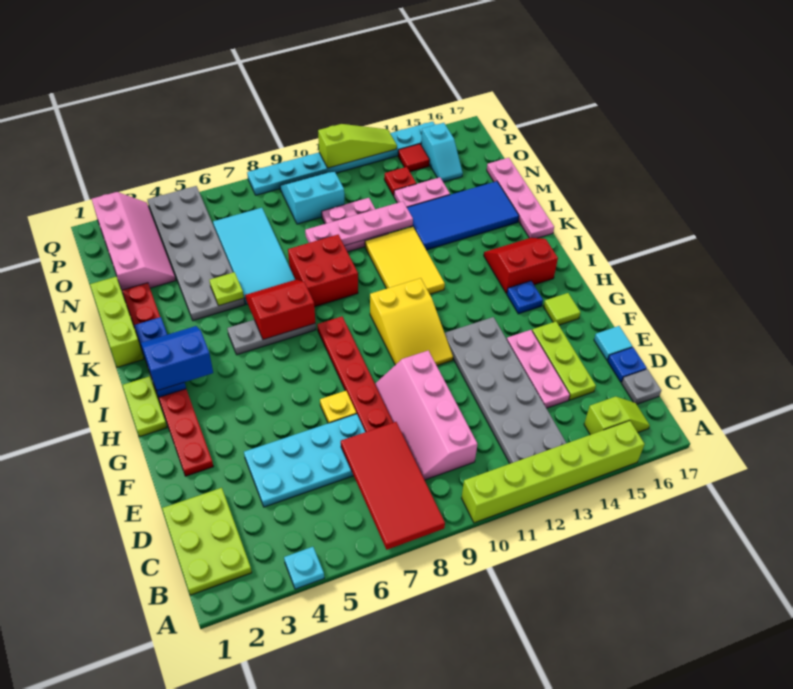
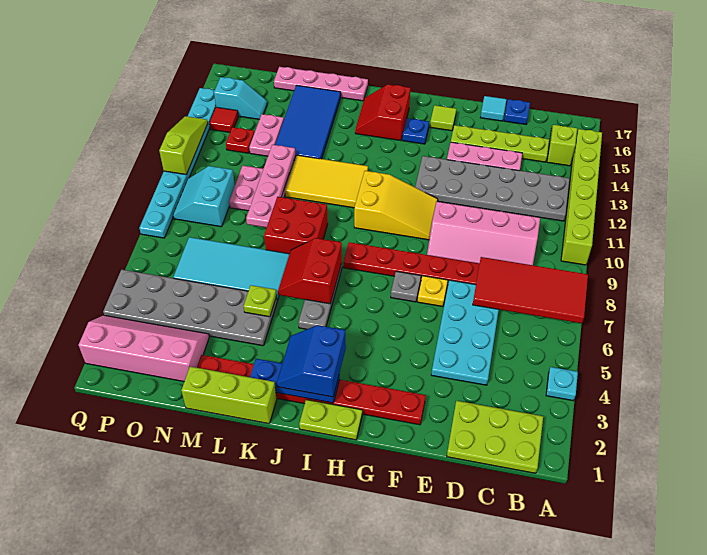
grey 1x1 plate [622,369,661,404] -> grey 1x1 plate moved to [391,271,421,302]
lime 1x3 plate [532,322,596,400] -> lime 1x4 plate [451,125,549,162]

